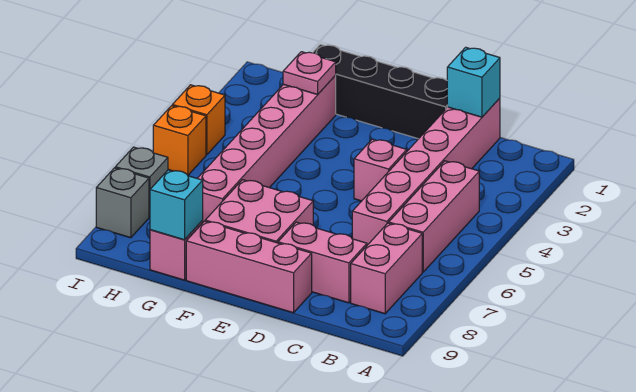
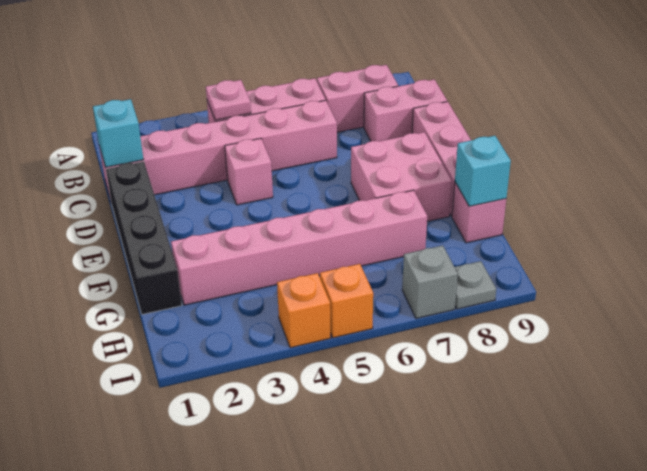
pink 1x2 brick [278,222,367,303] -> pink 1x2 brick turned to [364,79,447,141]
pink 1x1 plate [283,52,336,95] -> pink 1x1 plate moved to [206,80,251,120]
grey 1x1 brick [96,168,149,238] -> grey 1x1 plate [455,261,496,309]

